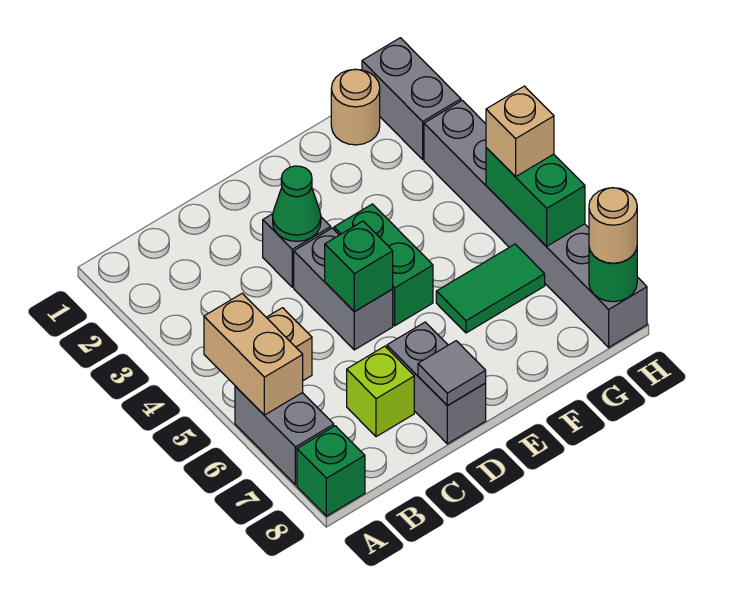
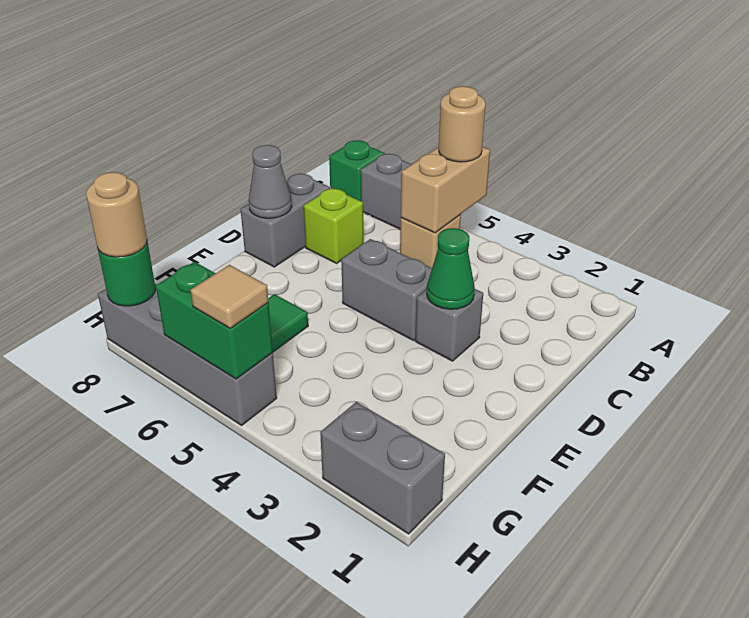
tan 1x2 brick [204,293,303,415] -> tan 1x2 brick turned to [401,147,490,233]
green 1x1 brick [325,221,393,312] -> none
grey 1x2 brick [387,322,486,444] -> grey 1x2 brick turned to [241,173,330,267]
grey 1x1 tile [418,341,486,405] -> grey 1x1 cone [249,145,292,218]
green 1x2 brick [334,204,433,326] -> none
tan 1x1 round brick [331,69,380,145] -> tan 1x1 round brick moved to [439,86,486,162]
grey 1x6 brick [424,100,647,347] -> grey 1x4 brick [98,284,277,425]
tan 1x1 brick [486,86,554,176] -> tan 1x1 tile [191,265,268,328]

